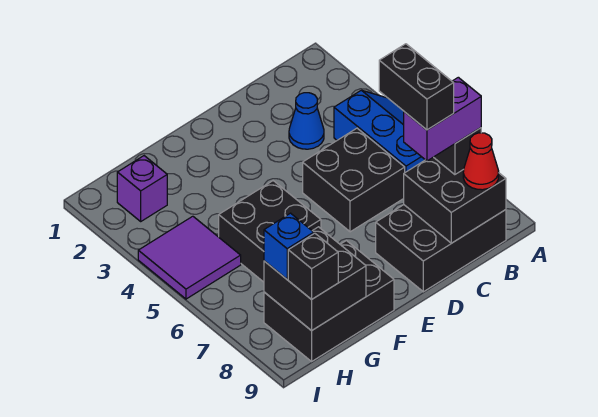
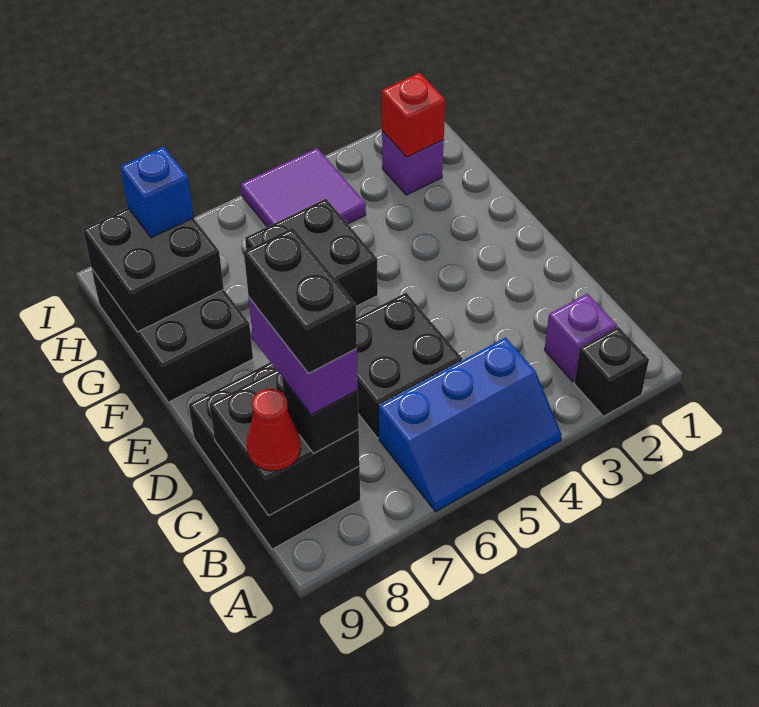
none -> purple 1x1 brick [544,294,617,382]
blue 1x1 cone [289,93,324,149] -> none
black 1x2 brick [379,44,454,130] -> black 1x2 brick turned to [244,228,357,373]
none -> red 1x1 brick [382,73,445,157]
black 1x1 brick [288,233,338,300] -> black 1x1 brick moved to [574,327,649,416]

